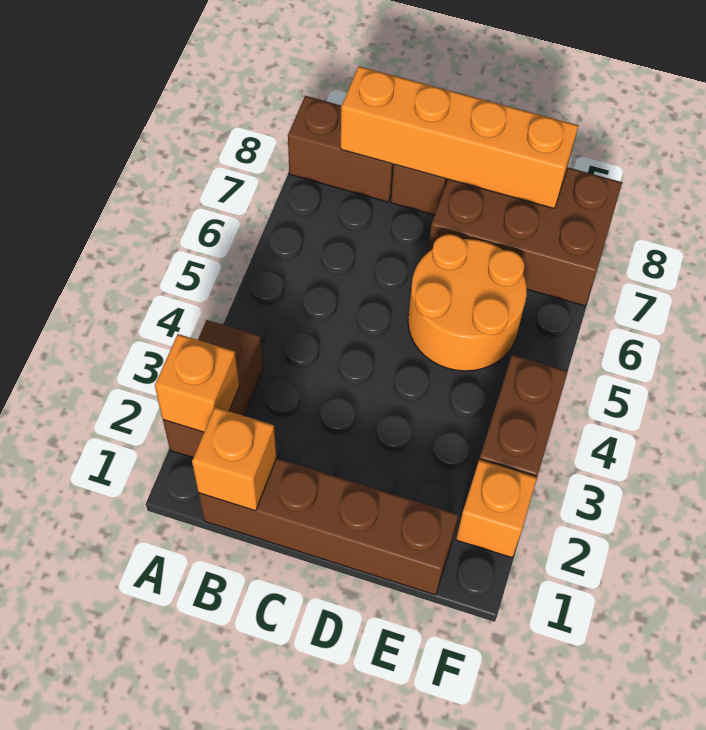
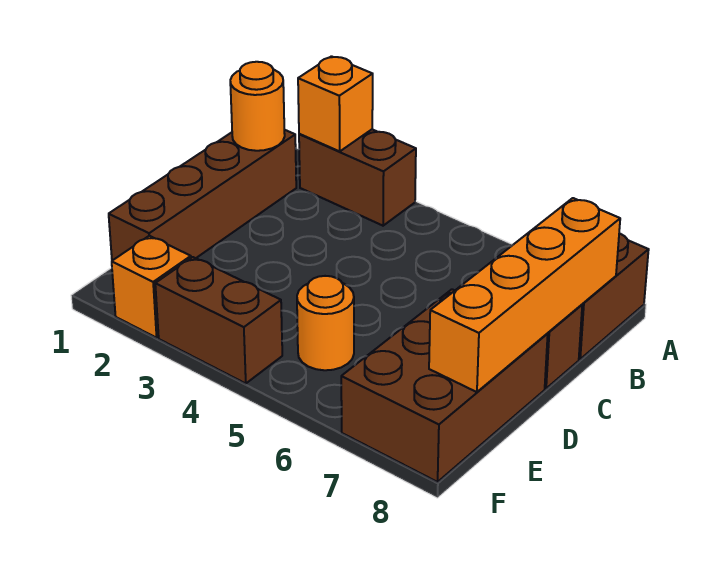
orange 1x1 brick [192,407,277,511] -> orange 1x1 round brick [230,62,285,151]
orange 2x2 round brick [408,234,527,371] -> orange 1x1 round brick [297,276,354,370]

